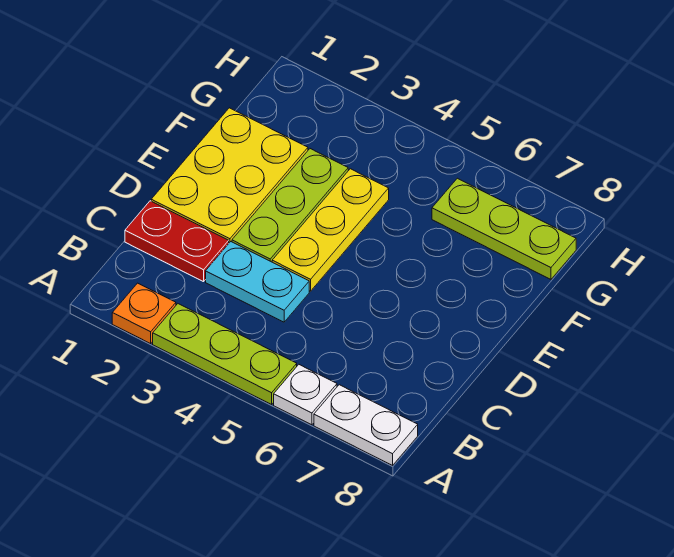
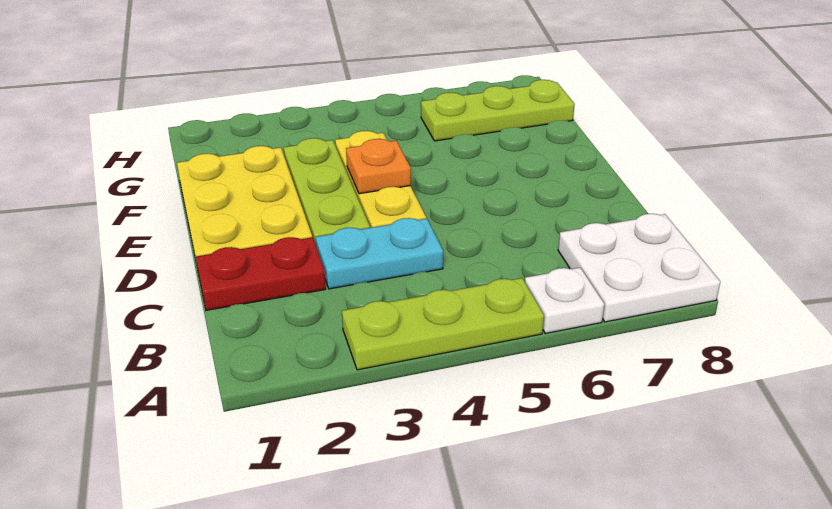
orange 1x1 plate [112,283,176,344] -> orange 1x1 plate moved to [346,139,411,194]
white 1x2 plate [314,385,418,465] -> white 2x2 plate [558,214,720,322]

